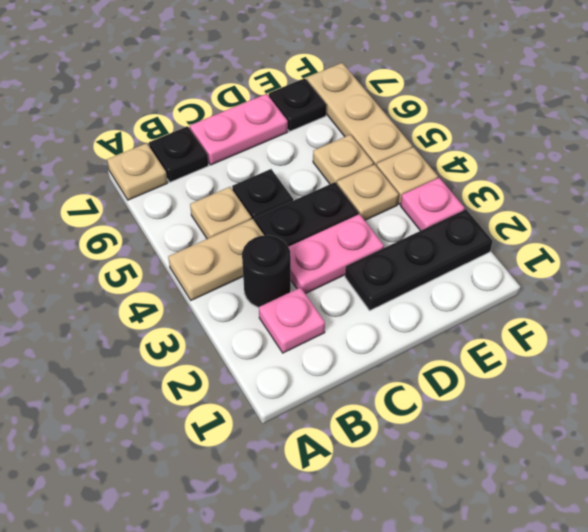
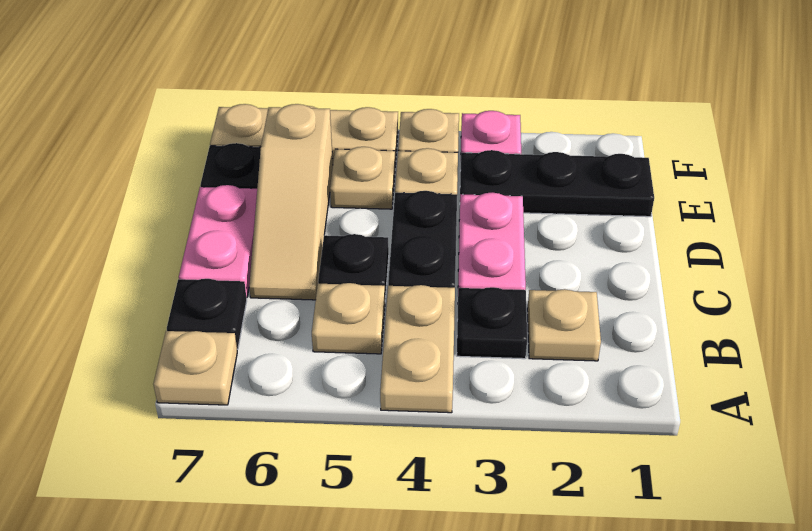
pink 1x1 plate [259,288,325,353] -> tan 1x1 plate [527,289,601,361]
black 1x1 round brick [242,235,291,307] -> black 1x1 plate [457,287,527,359]
none -> tan 1x3 slope [249,104,333,300]
black 1x3 plate [345,210,493,310] -> black 1x3 plate turned to [460,150,654,217]

